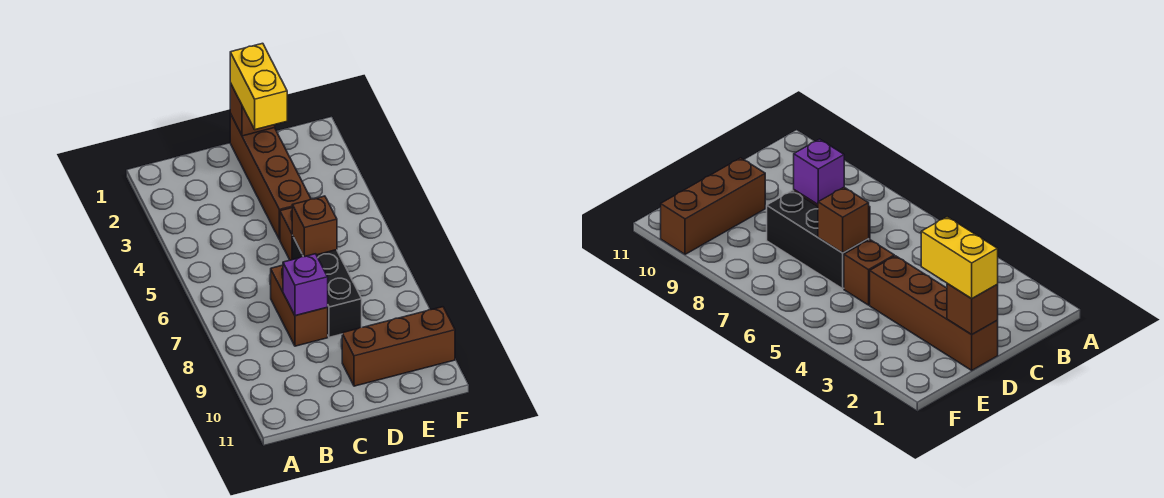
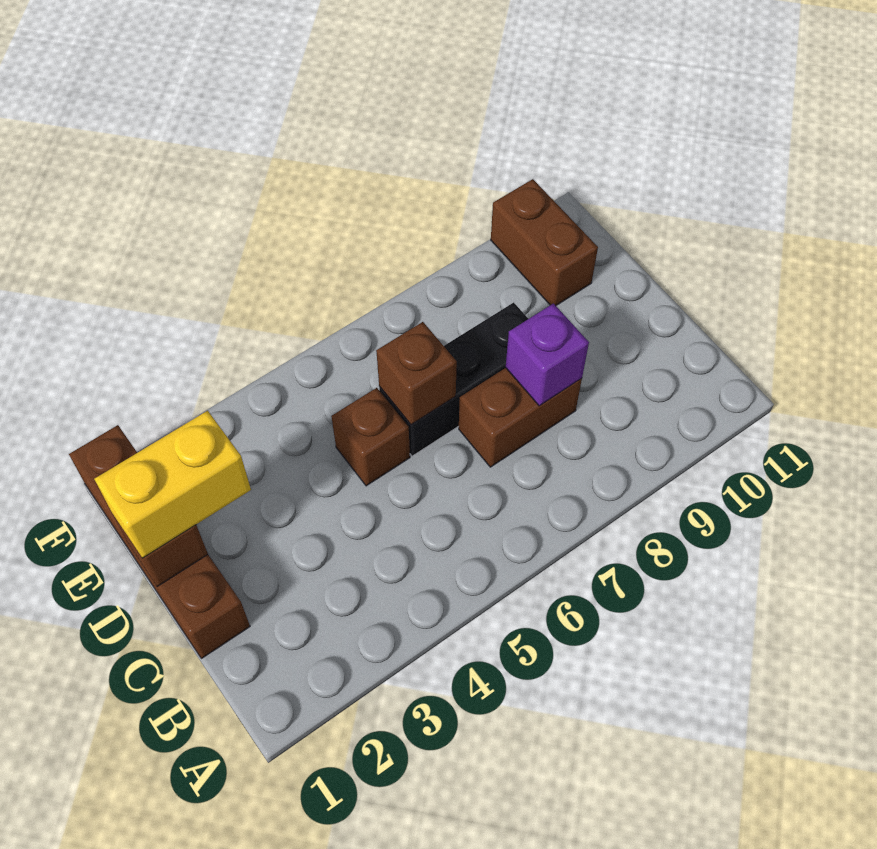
brown 1x4 brick [230,114,311,240] -> brown 1x4 brick turned to [69,425,250,659]
brown 1x3 brick [342,307,455,386] -> brown 1x2 brick [491,179,598,305]

